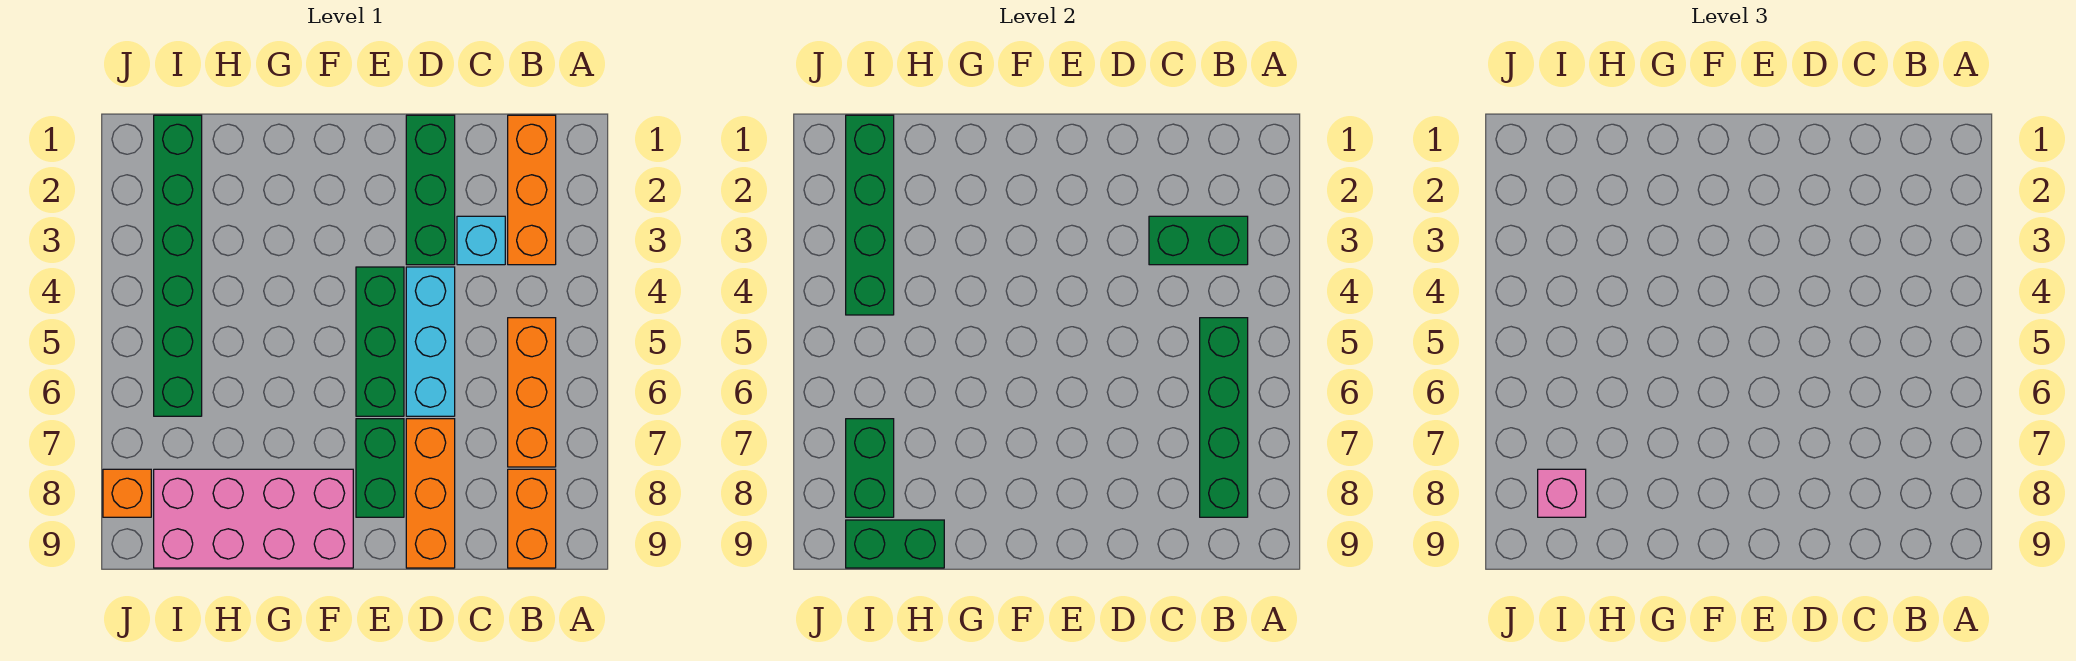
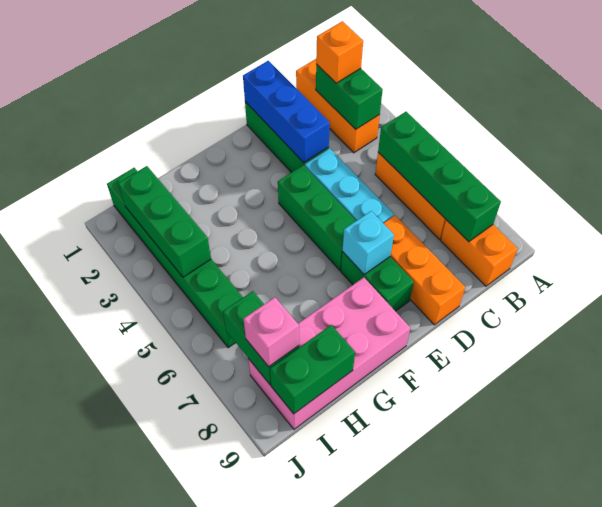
green 1x2 brick [1149,216,1248,265] -> green 1x2 brick turned to [316,64,383,129]
cyan 1x1 brick [457,216,505,265] -> cyan 1x1 brick moved to [342,211,394,274]
none -> blue 1x3 brick [243,61,330,163]
green 1x4 brick [846,115,894,315] -> green 1x3 brick [118,166,211,277]
orange 1x1 brick [103,469,151,517] -> orange 1x1 brick moved to [316,21,363,83]

